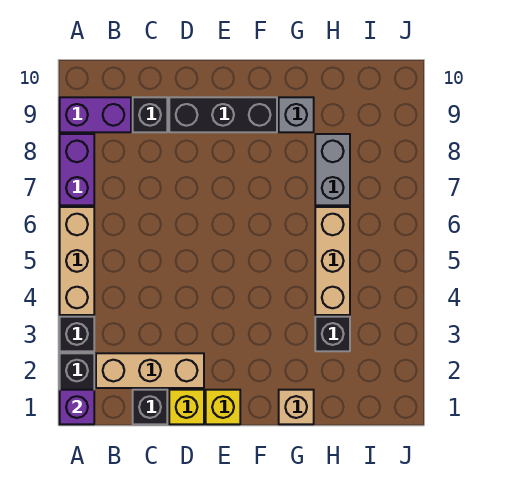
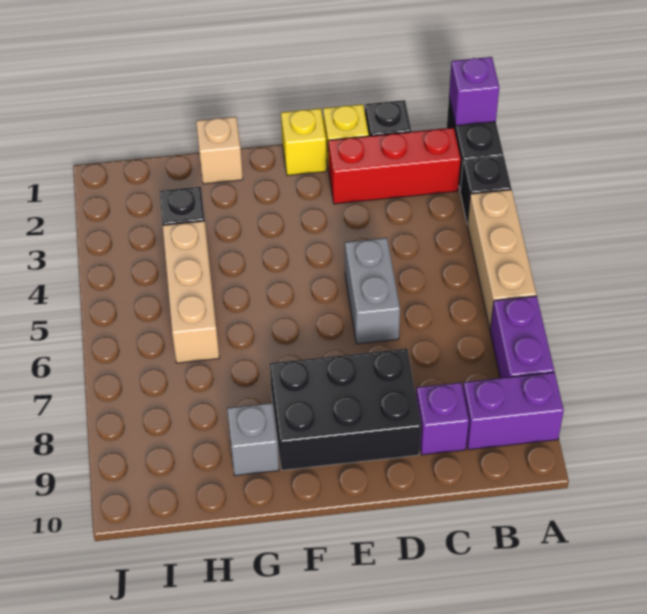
tan 1x3 brick [96,353,204,388] -> red 1x3 brick [328,128,461,204]
black 1x1 brick [133,97,167,132] -> purple 1x1 brick [416,382,469,455]
black 1x3 brick [169,97,277,132] -> black 2x3 brick [270,348,421,470]
grey 1x2 brick [315,134,350,205] -> grey 1x2 brick moved to [345,238,400,344]

